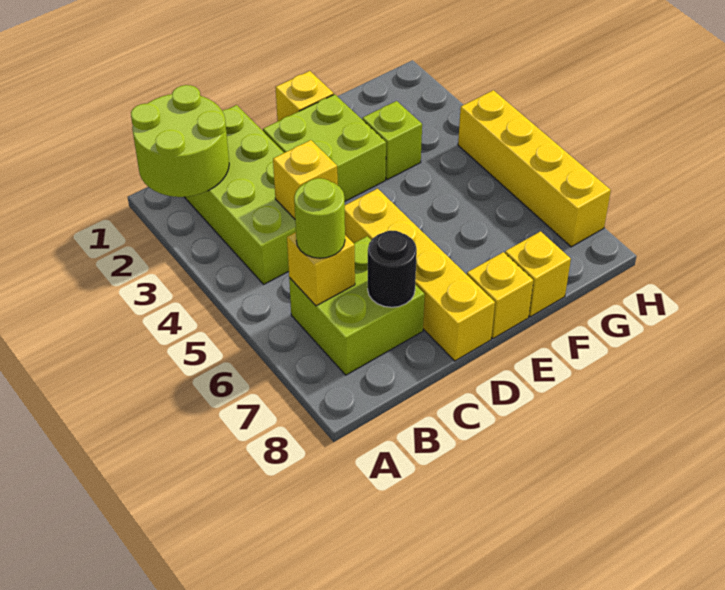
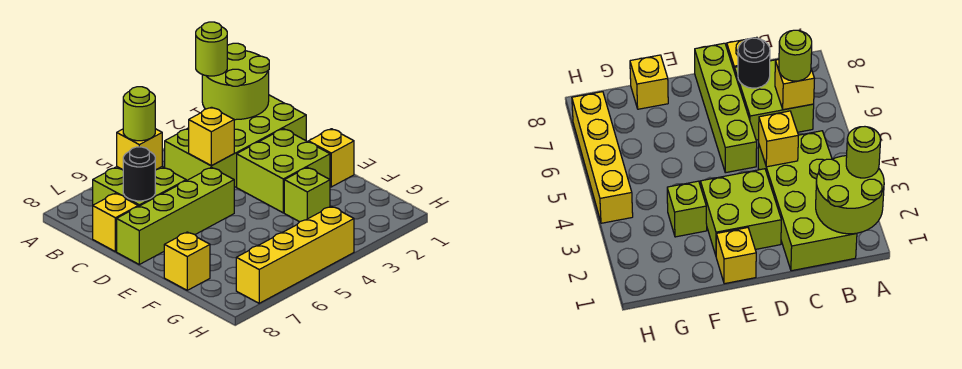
none -> lime 1x1 round brick [196,22,227,76]
yellow 1x4 brick [345,189,495,361] -> lime 1x4 brick [117,167,234,264]
yellow 1x1 brick [467,252,533,339] -> yellow 1x1 brick moved to [93,193,138,252]

